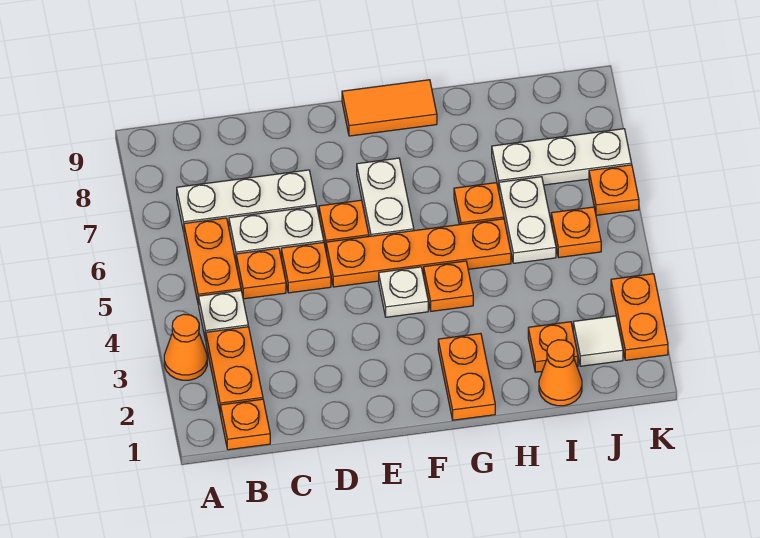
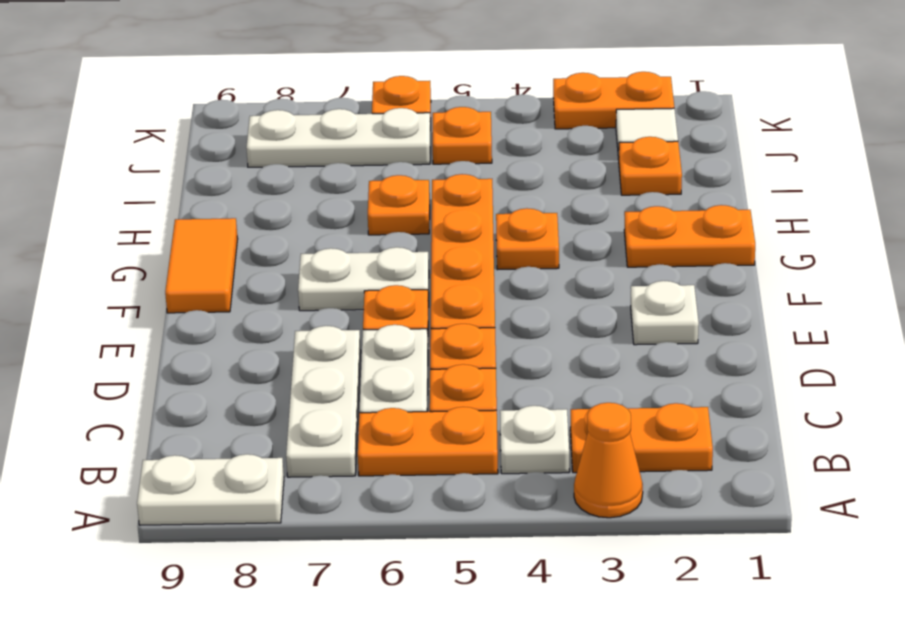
orange 1x1 plate [220,399,270,450] -> none
white 1x1 plate [379,267,428,317] -> white 1x1 plate moved to [631,281,699,345]
orange 1x1 cone [539,340,582,406] -> none
white 1x2 plate [499,177,556,263] -> white 1x2 plate moved to [137,454,284,525]
white 1x3 plate [492,129,632,190] -> white 1x3 plate turned to [246,108,430,167]

